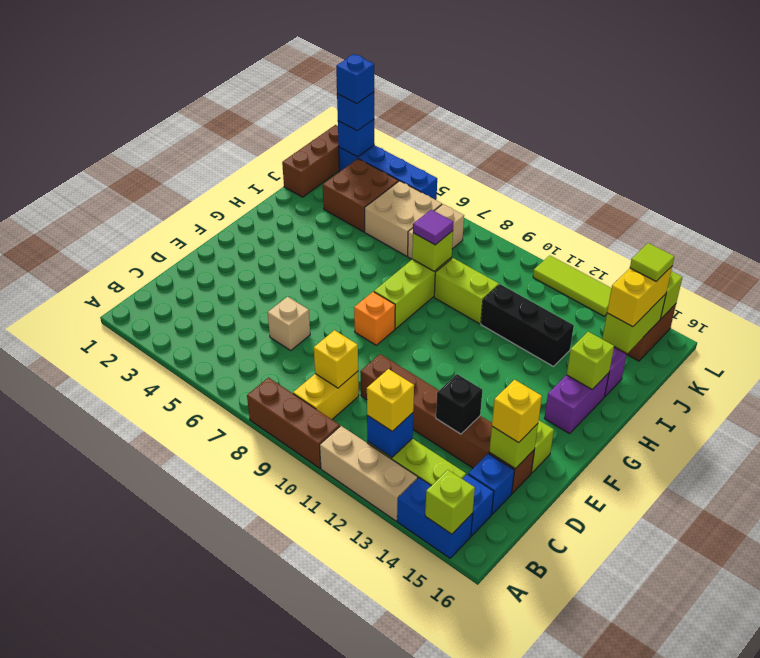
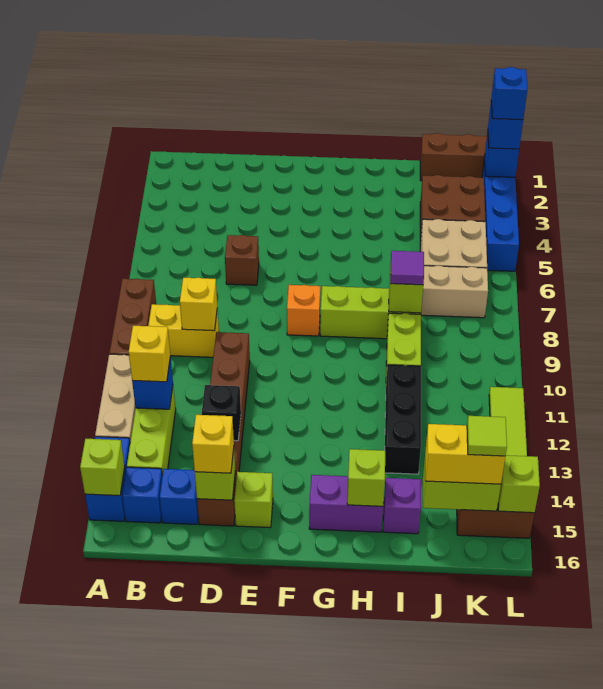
tan 1x1 brick [268,297,310,350] -> brown 1x1 brick [225,235,259,285]

